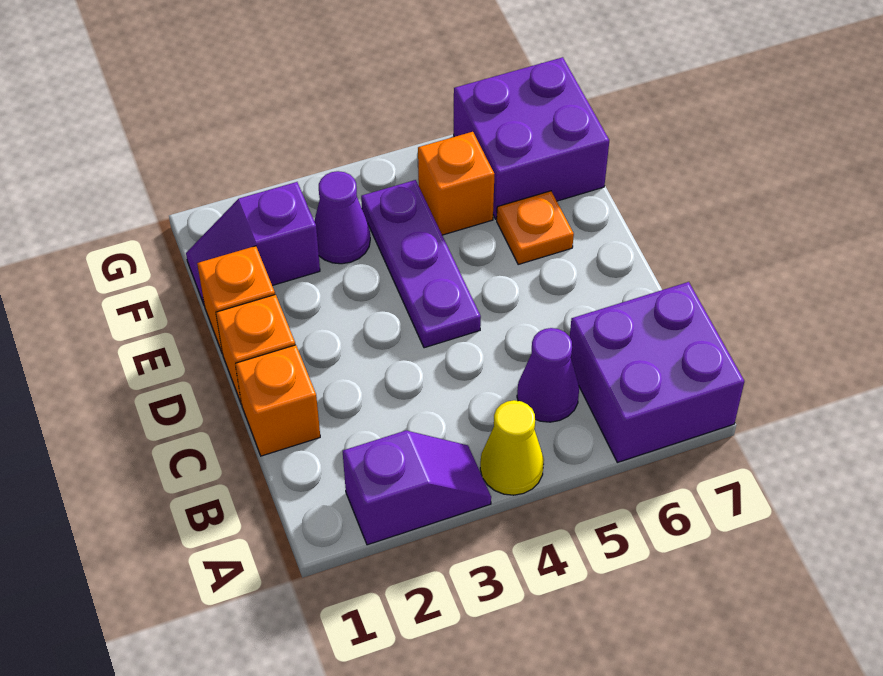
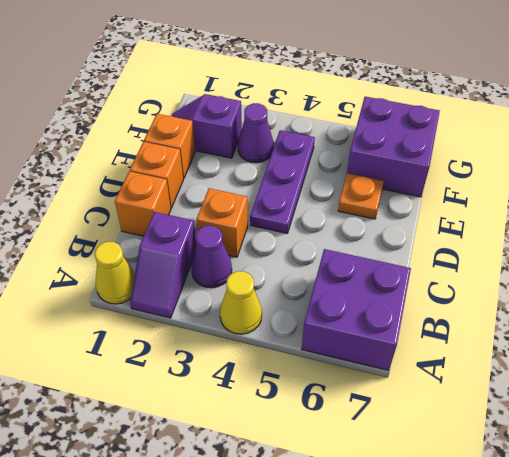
none -> yellow 1x1 cone [95,242,135,304]
purple 1x2 slope [343,430,491,545] -> purple 1x2 slope turned to [130,212,196,318]
purple 1x1 cone [517,328,579,422] -> purple 1x1 cone moved to [191,226,232,288]
orange 1x1 brick [418,132,494,235] -> orange 1x1 brick moved to [196,188,248,257]

